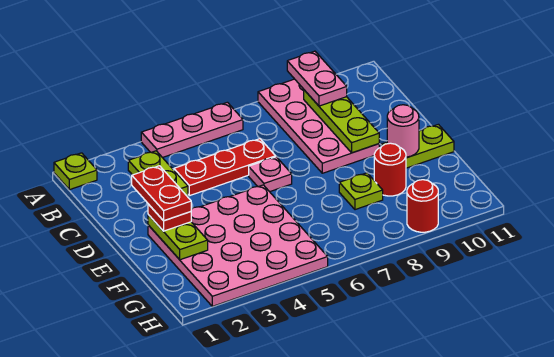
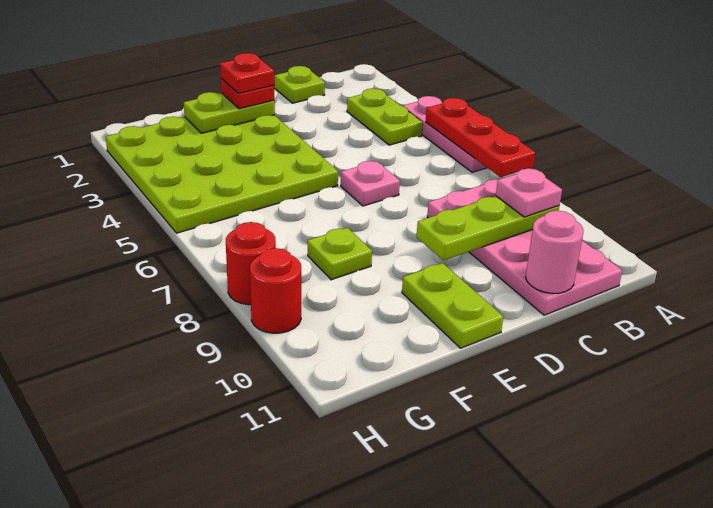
lime 1x1 plate [54,153,97,190] -> lime 1x1 plate moved to [275,66,325,103]
pink 2x4 plate [258,79,379,173] -> pink 2x4 plate turned to [427,179,622,315]
pink 1x2 plate [287,51,347,106] -> pink 1x1 plate [496,168,562,217]
lime 1x2 plate [128,151,188,196] -> lime 1x2 plate turned to [347,88,423,145]
red 1x3 plate [174,139,276,196] -> red 1x3 plate moved to [426,98,536,177]
red 1x2 plate [132,166,191,221] -> red 1x1 plate [220,53,274,93]
pink 4x4 plate [148,185,328,306] -> lime 4x4 plate [106,115,338,233]
pink 1x1 round brick [387,105,419,157] -> pink 1x1 round brick moved to [526,211,584,293]
red 1x1 round brick [374,143,406,196] -> red 1x1 round brick moved to [226,222,276,305]

